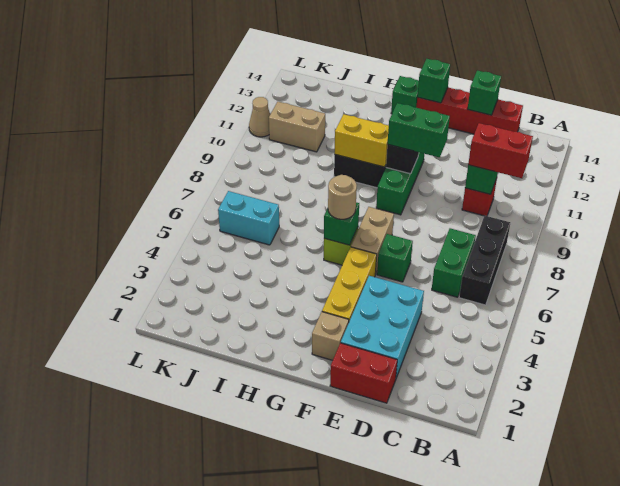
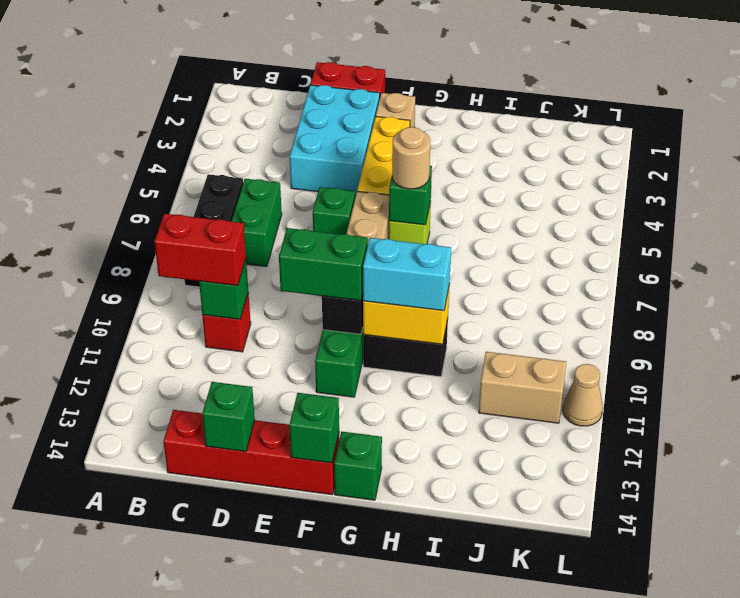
cyan 1x2 brick [218,191,279,245] -> cyan 1x2 brick moved to [363,238,451,311]

